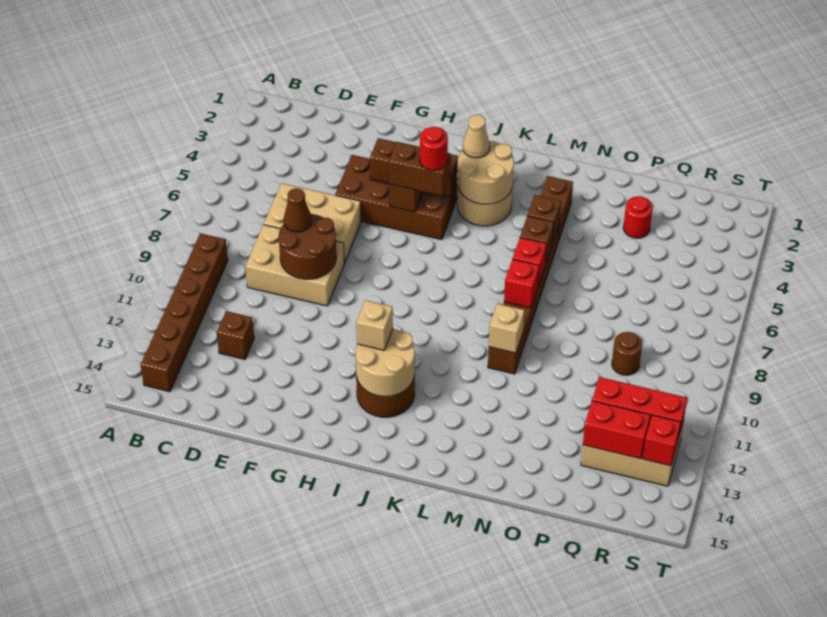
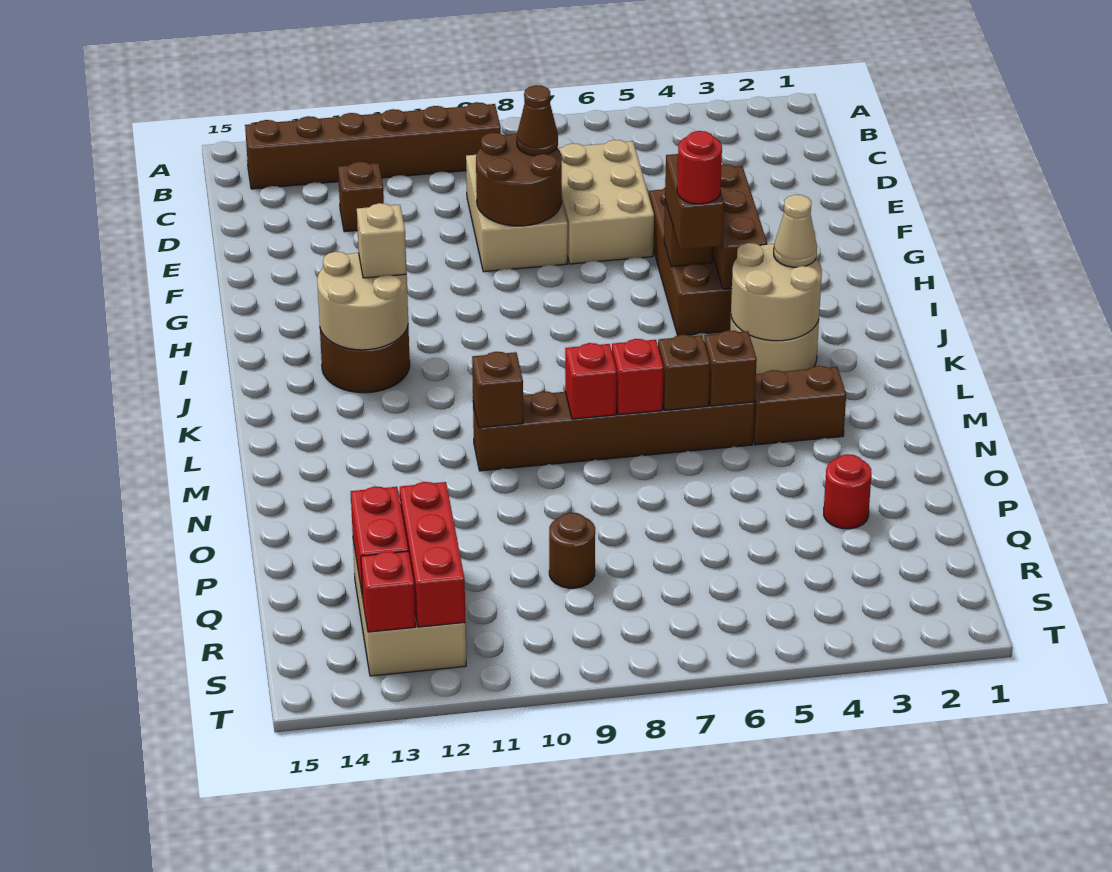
tan 1x1 brick [489,304,524,353] -> brown 1x1 brick [472,352,523,428]

